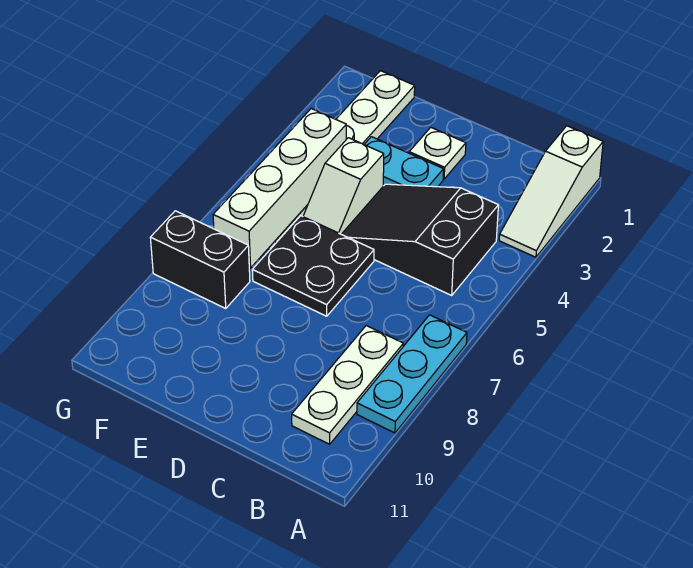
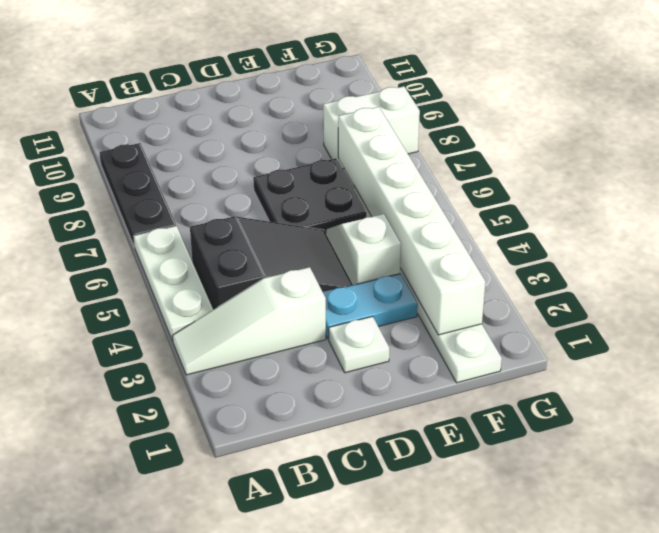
white 1x3 slope [499,126,603,257] -> white 1x3 slope turned to [172,267,326,375]
cyan 1x3 plate [357,315,467,433] -> black 1x3 plate [100,143,176,247]
white 1x3 plate [292,326,403,444] -> white 1x3 plate moved to [134,226,213,341]
white 1x4 brick [213,109,346,268] -> white 1x6 brick [338,107,485,335]
black 1x2 brick [150,211,250,308] -> white 1x2 brick [323,86,420,169]

